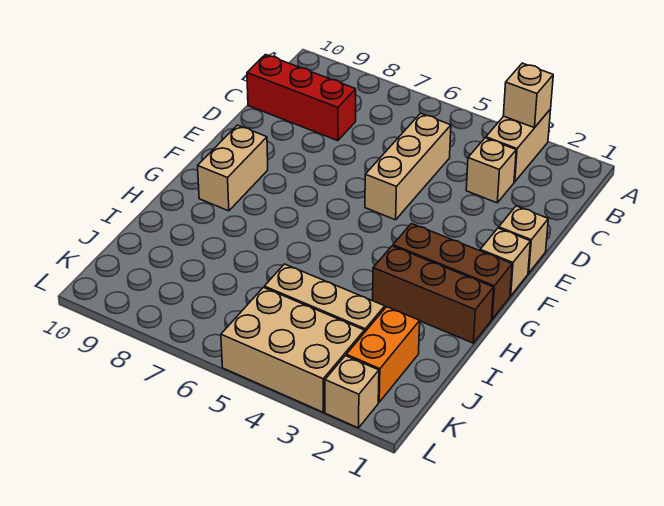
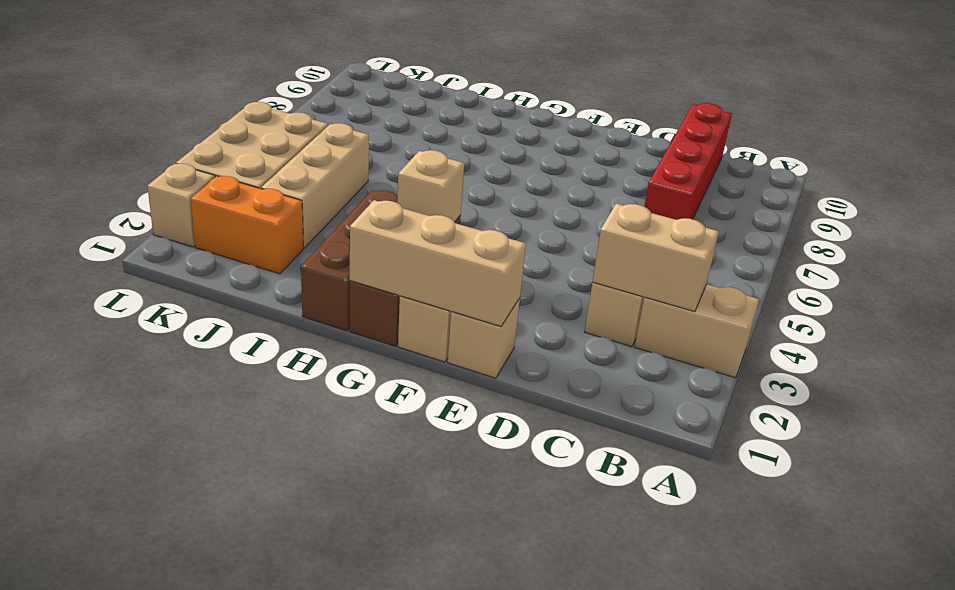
tan 1x1 brick [503,63,553,128] -> tan 1x1 brick moved to [397,150,464,222]
tan 1x3 brick [365,113,451,220] -> tan 1x3 brick moved to [350,200,526,327]
red 1x3 brick [247,55,356,141] -> red 1x4 brick [644,103,732,220]
tan 1x2 brick [198,125,268,211] -> tan 1x2 brick moved to [593,204,719,312]

